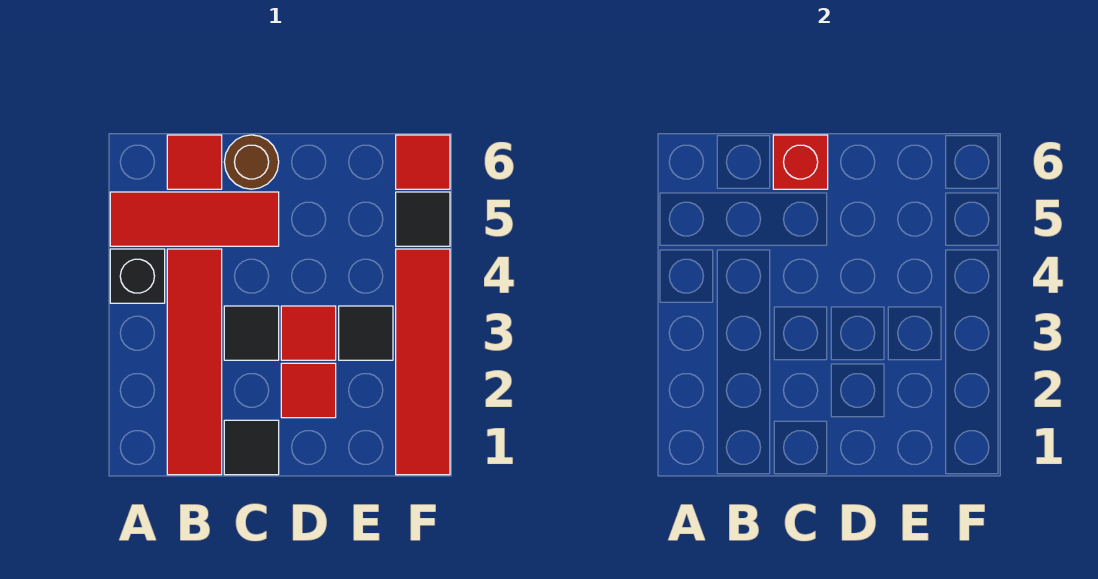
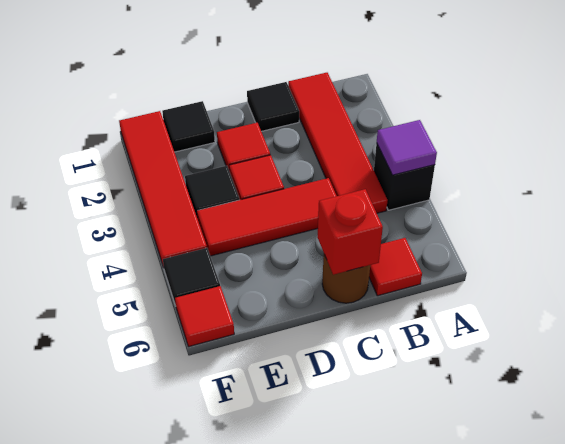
none -> purple 1x1 tile [377,120,437,175]
red 1x3 tile [110,192,279,246] -> red 1x3 tile moved to [197,178,336,256]
black 1x1 tile [224,306,279,360] -> black 1x1 tile moved to [162,101,215,152]

